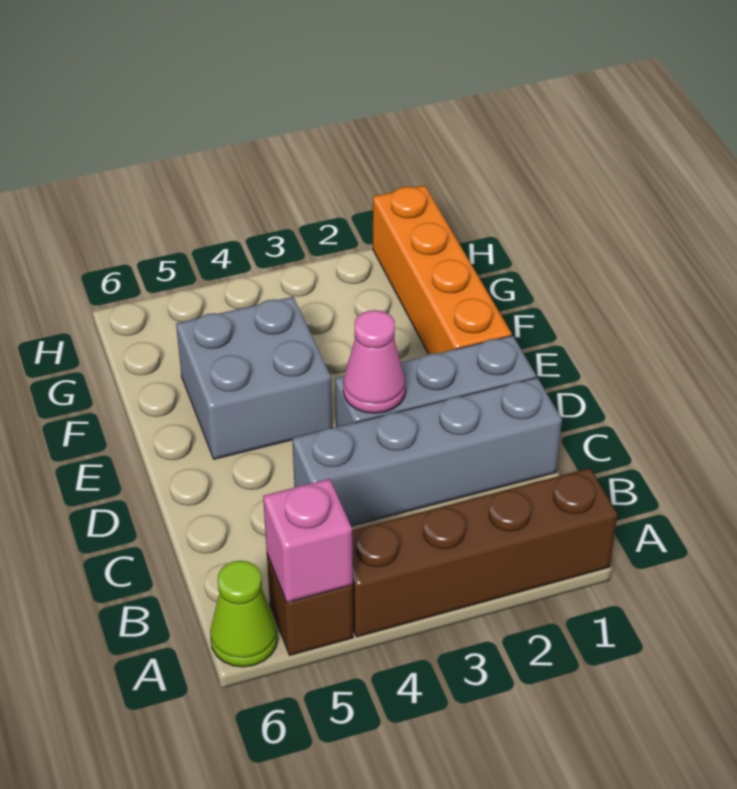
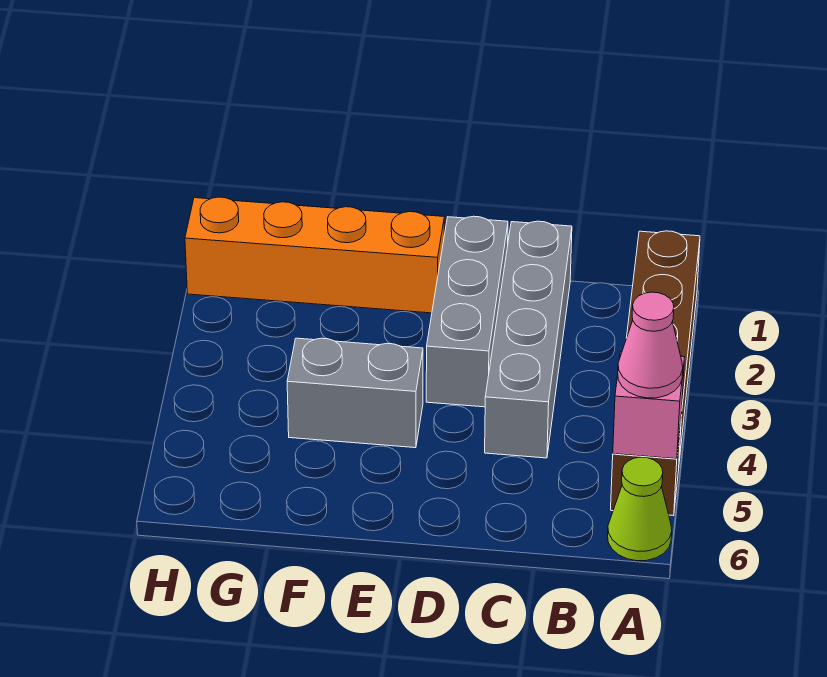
pink 1x1 cone [343,310,406,413] -> pink 1x1 cone moved to [618,292,683,398]
grey 2x2 brick [176,297,332,459] -> grey 1x2 brick [287,338,423,448]

